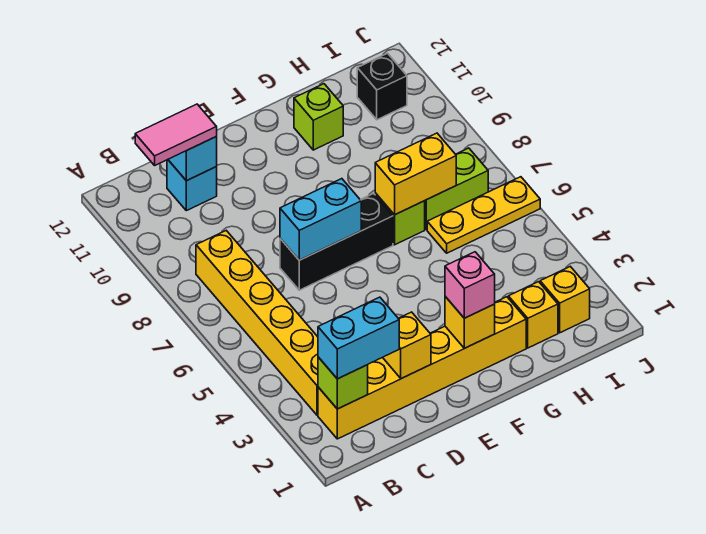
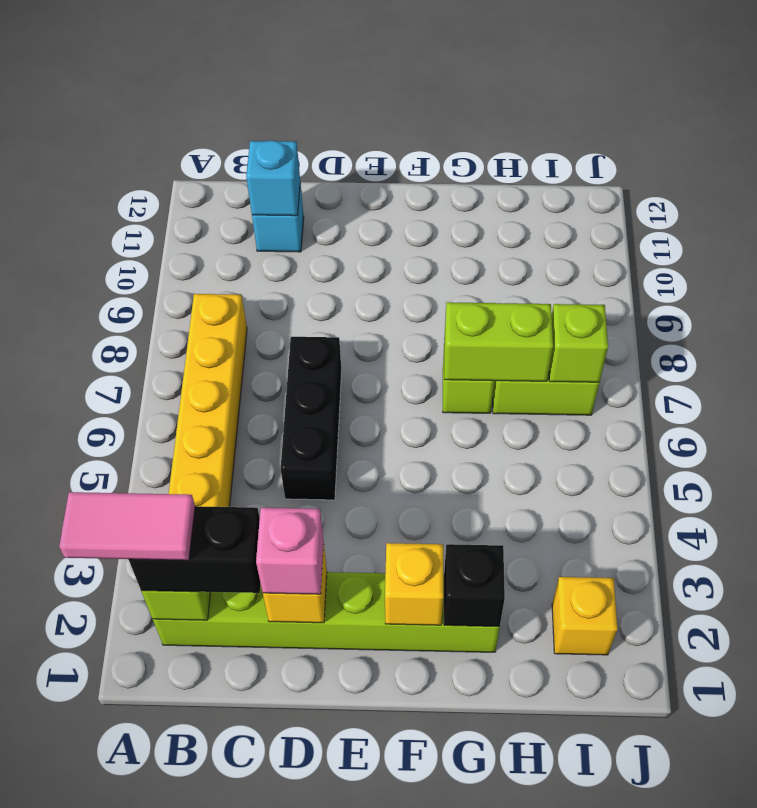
yellow 1x6 brick [318,297,526,439] -> lime 1x6 brick [153,572,500,652]
cyan 1x2 brick [318,297,399,379] -> black 1x2 brick [128,506,261,593]
pink 1x2 tile [135,104,217,165] -> pink 1x2 tile moved to [59,492,195,560]
black 1x3 brick [280,194,393,290] -> black 1x3 brick turned to [281,337,341,500]
cyan 1x2 brick [280,179,361,260] -> none
pink 1x1 brick [445,252,495,318] -> pink 1x1 brick moved to [256,508,324,594]
yellow 1x2 brick [375,133,456,215] -> lime 1x2 brick [444,302,553,381]
lime 1x1 brick [294,84,343,150] -> lime 1x1 brick moved to [549,304,608,382]
yellow 1x1 brick [508,282,558,348] -> none
yellow 1x3 plate [427,177,540,253] -> none
black 1x1 brick [357,53,407,120] -> black 1x1 brick moved to [444,544,505,627]

